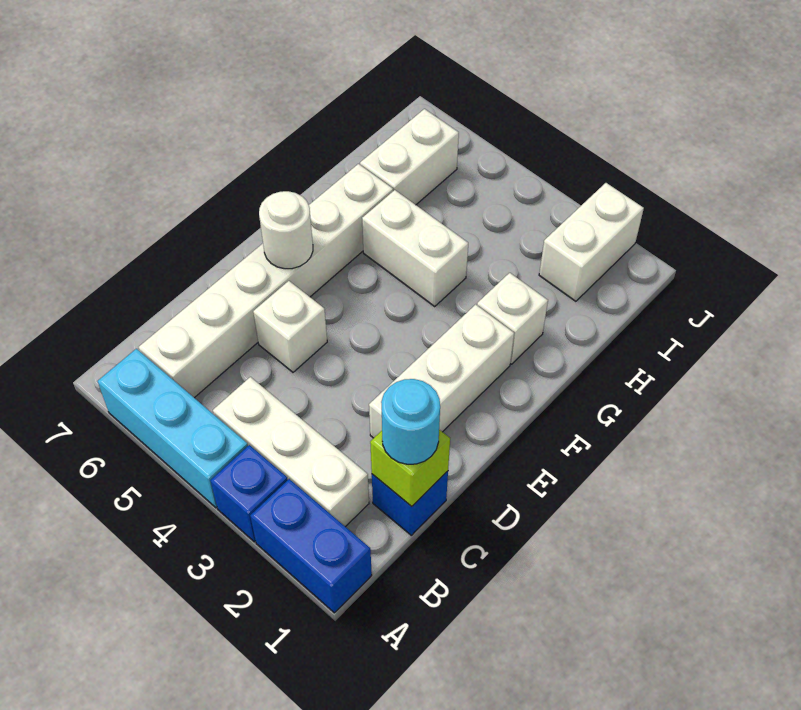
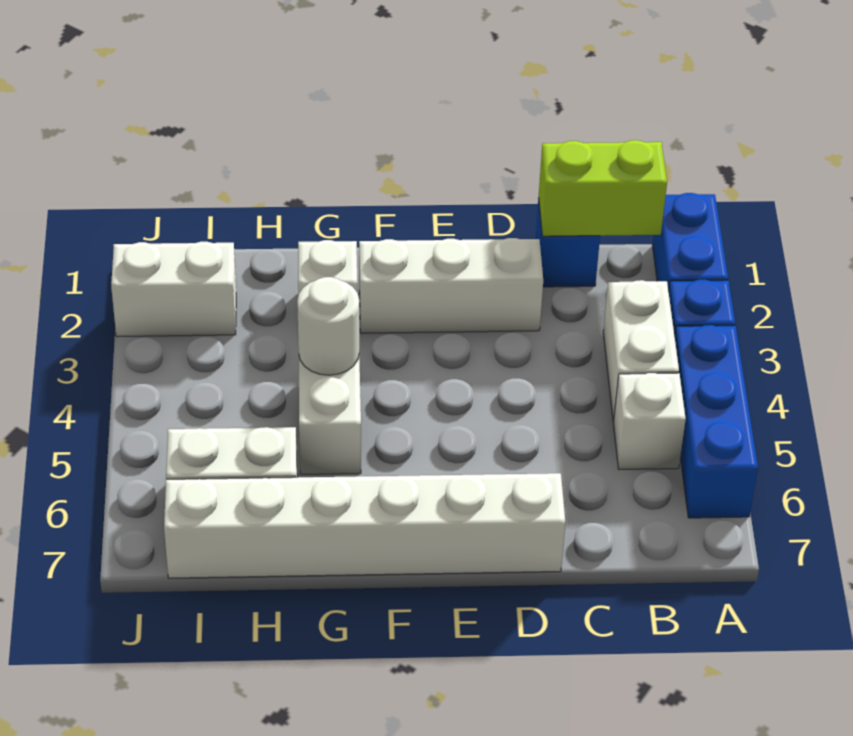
cyan 1x3 brick [98,349,248,508] -> blue 1x3 brick [675,325,758,518]
white 1x3 brick [213,377,369,527] -> white 1x2 brick [603,280,679,421]
white 1x6 brick [139,164,393,398] -> white 1x6 brick moved to [164,473,565,578]
lime 1x1 brick [370,430,450,506] -> lime 1x2 brick [539,140,667,236]
cyan 1x1 round brick [381,379,440,464] -> none
white 1x1 brick [253,281,327,372] -> white 1x1 brick moved to [613,373,686,469]
white 1x1 round brick [259,191,313,269] -> white 1x1 round brick moved to [297,277,359,375]

